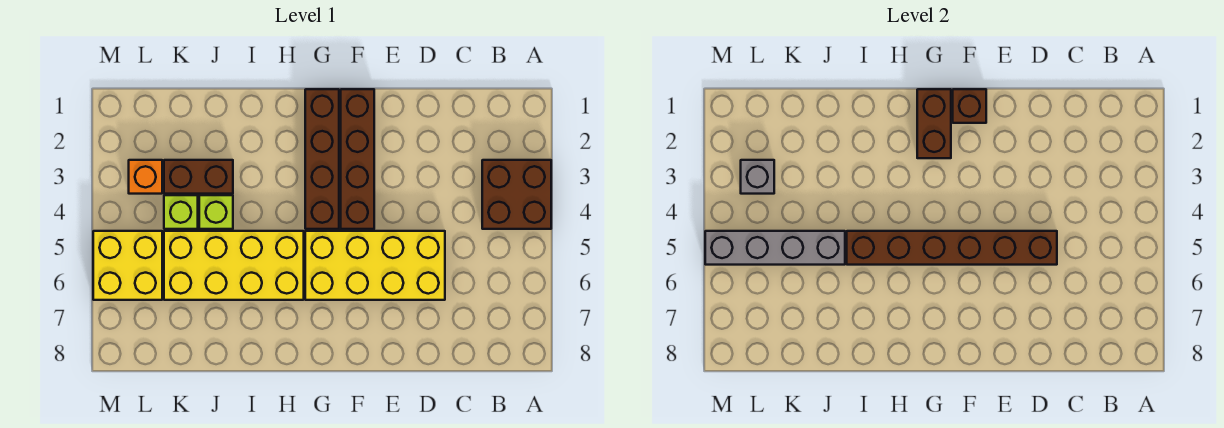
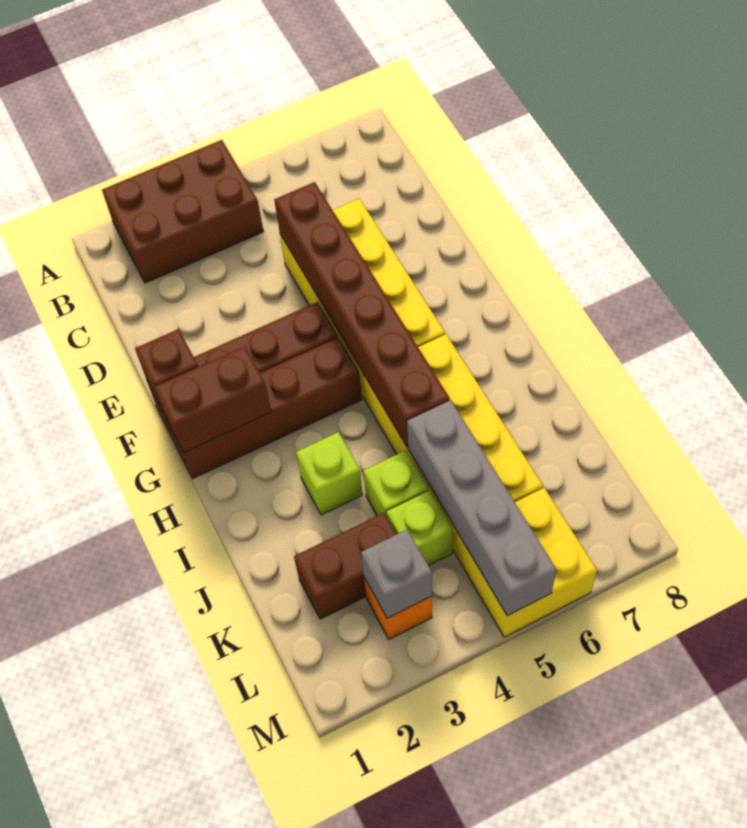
brown 2x2 brick [482,160,551,229] -> brown 2x3 brick [102,140,263,283]
none -> lime 1x1 brick [296,432,363,515]
brown 1x2 brick [164,160,233,194] -> brown 1x2 brick turned to [294,513,397,619]

